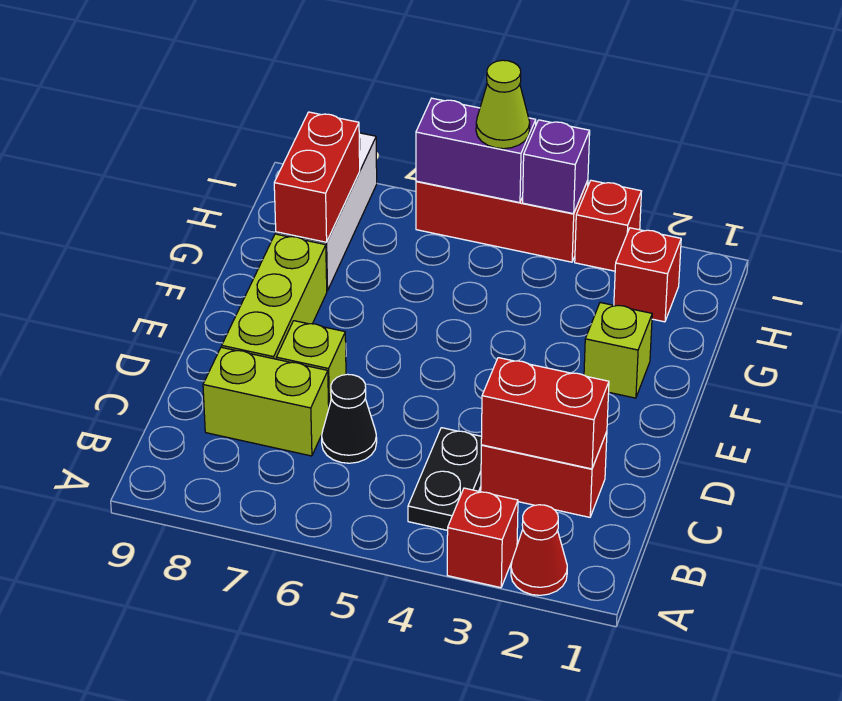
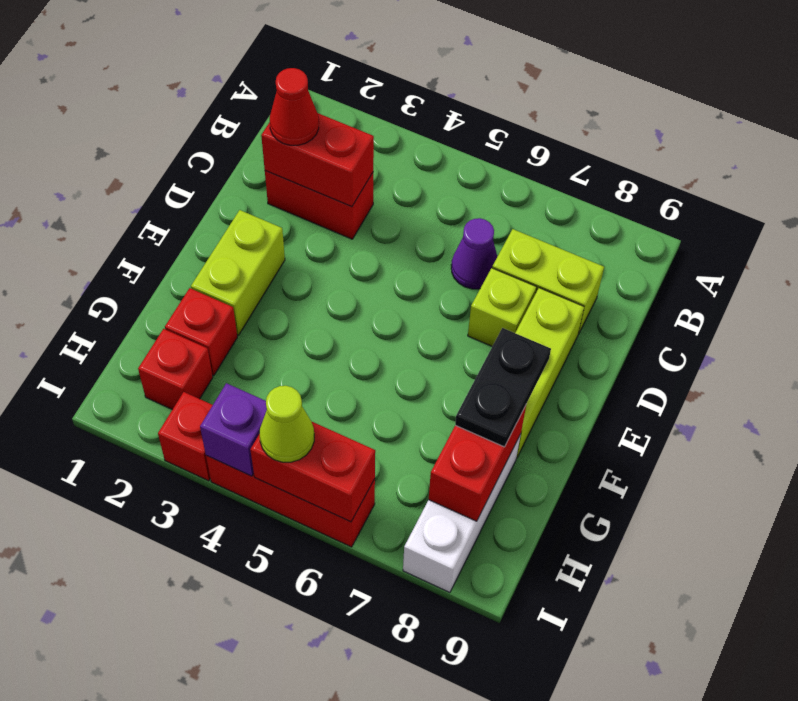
red 1x1 cone [511,505,567,595] -> red 1x1 cone moved to [270,68,319,145]
red 1x1 brick [447,488,518,588] -> red 1x1 brick moved to [165,288,237,376]
black 1x2 plate [408,428,482,530] -> black 1x2 plate moved to [455,328,551,447]
black 1x1 cone [322,374,377,463] -> purple 1x1 cone [451,218,497,289]
lime 1x1 brick [584,303,652,398] -> lime 1x2 brick [191,210,285,335]
purple 1x2 brick [416,98,536,203] -> red 1x2 brick [250,422,375,522]

